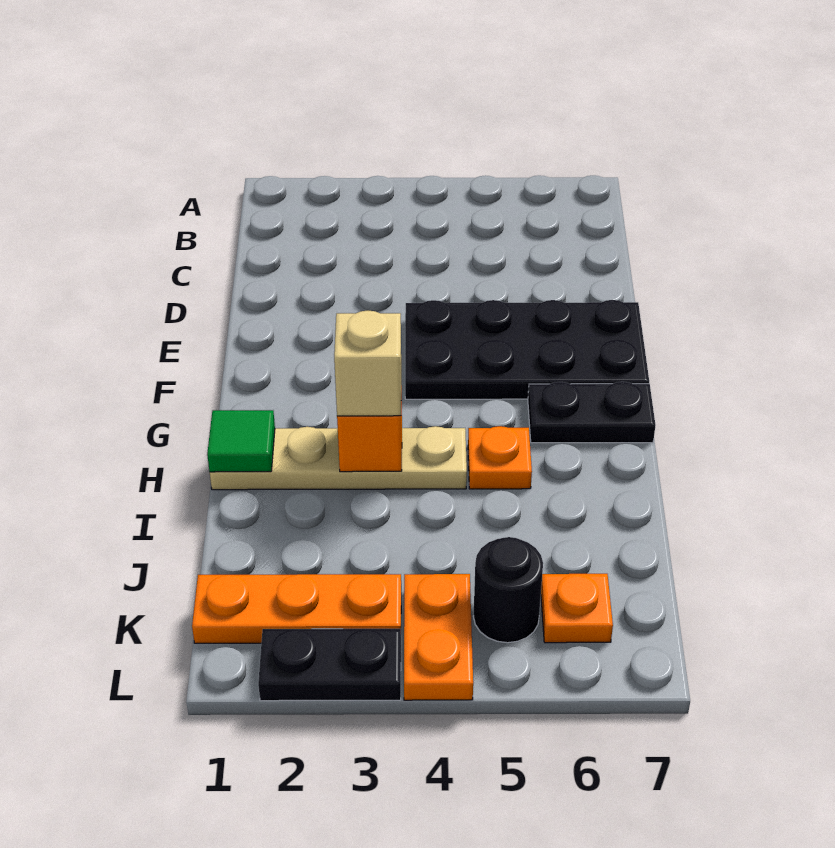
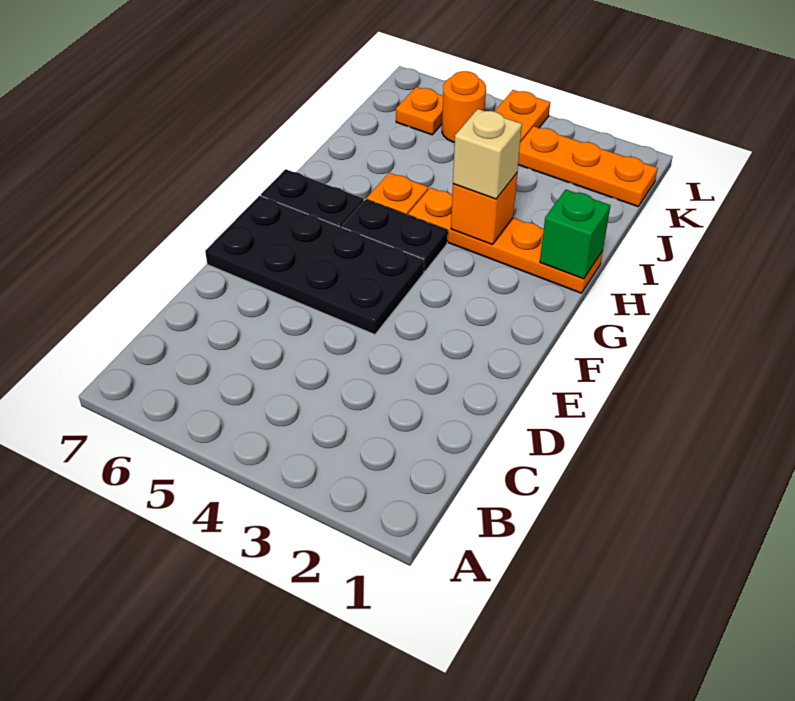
tan 1x4 plate [210,426,467,490] -> orange 1x4 plate [408,188,603,293]
green 1x1 tile [207,410,275,472] -> green 1x1 brick [540,190,610,279]
black 1x1 round brick [473,537,543,643] -> orange 1x1 round brick [442,71,486,142]
black 1x2 plate [258,629,401,701] -> black 1x2 plate moved to [342,199,448,272]

